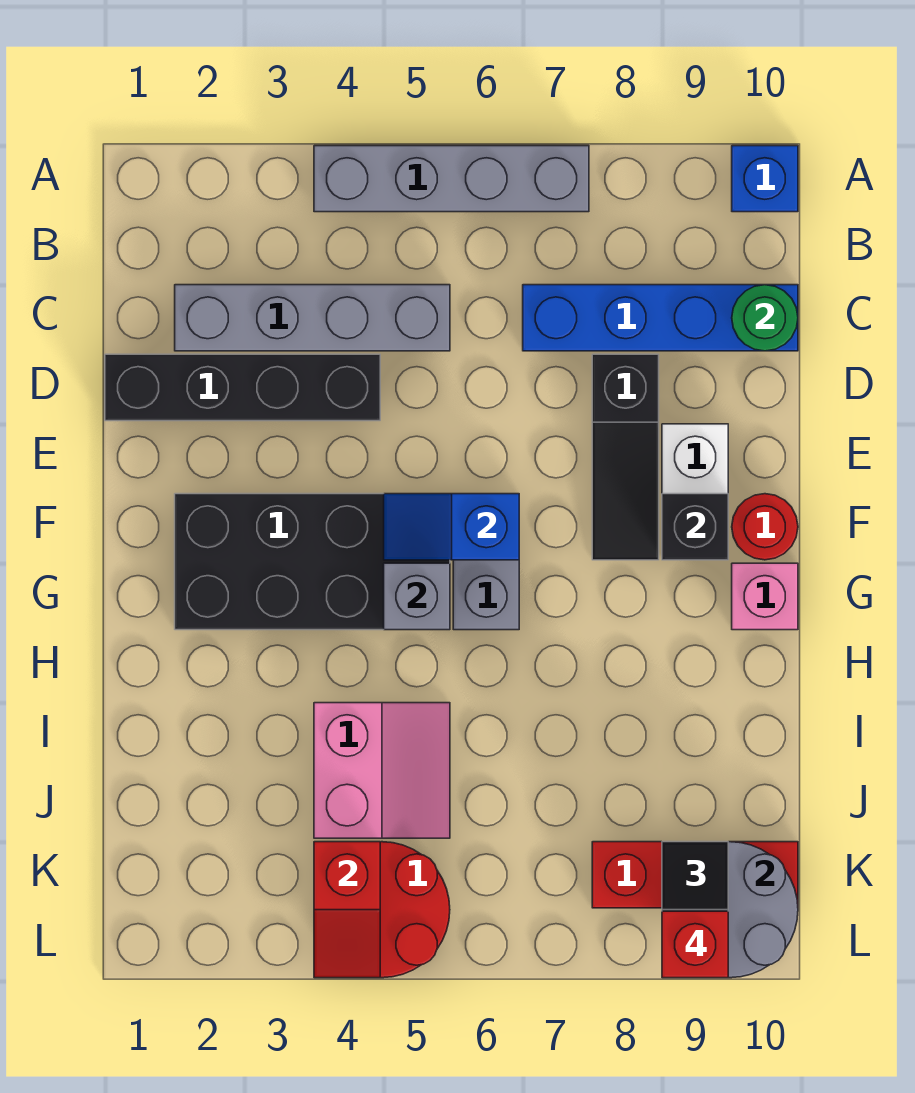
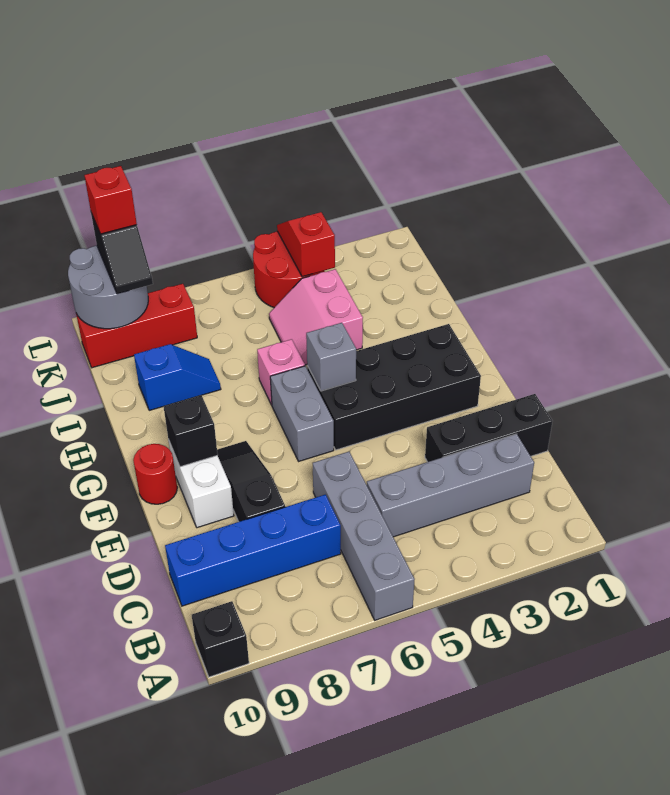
grey 1x4 brick [314,146,589,212] -> grey 1x4 brick turned to [313,452,415,620]
blue 1x1 brick [732,146,798,212] -> black 1x1 brick [192,601,249,677]
green 1x1 round brick [732,285,798,351] -> none
black 1x4 brick [105,354,380,421] -> black 1x3 brick [425,394,552,462]
blue 1x2 slope [384,494,519,560] -> blue 1x2 slope moved to [134,344,221,410]
pink 1x1 brick [732,563,798,630] -> pink 1x1 brick moved to [257,339,305,405]

